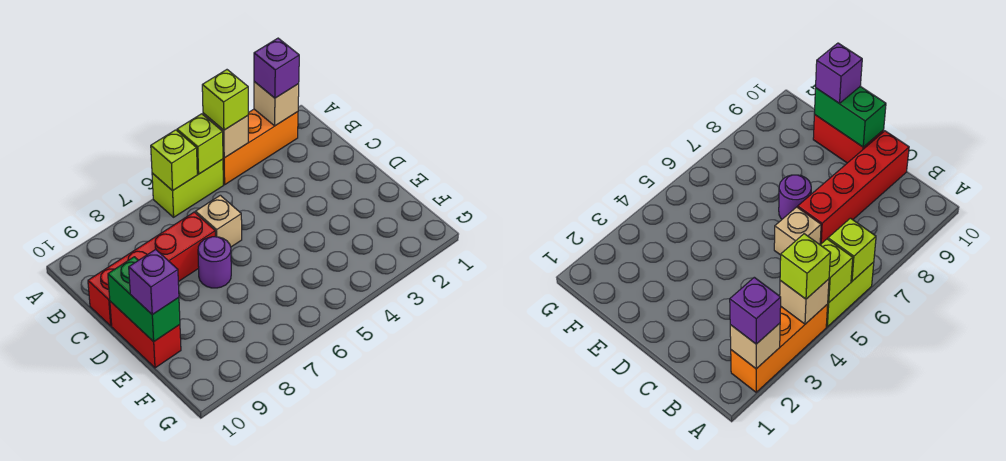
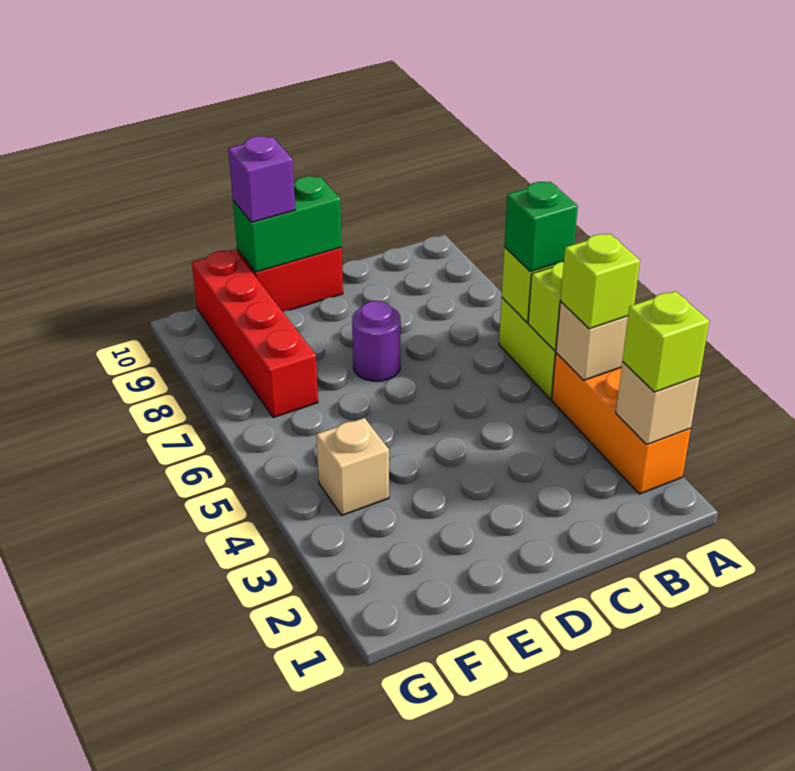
purple 1x1 brick [254,38,299,98] -> lime 1x1 brick [623,291,709,392]
none -> green 1x1 brick [504,182,578,272]
tan 1x1 brick [196,195,242,247] -> tan 1x1 brick moved to [316,418,389,515]
red 1x4 brick [88,212,215,326] -> red 1x4 brick moved to [192,250,318,418]

